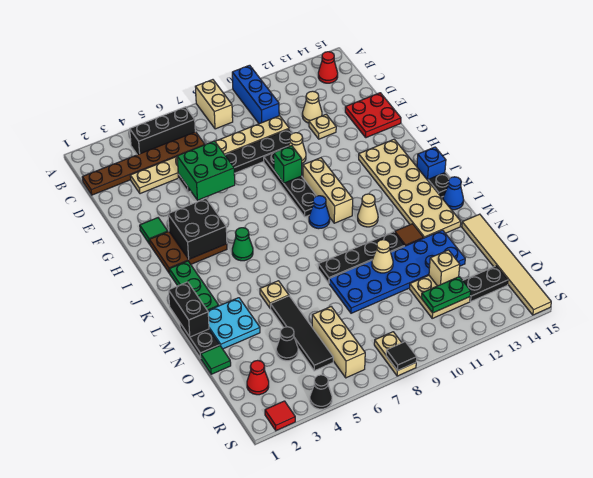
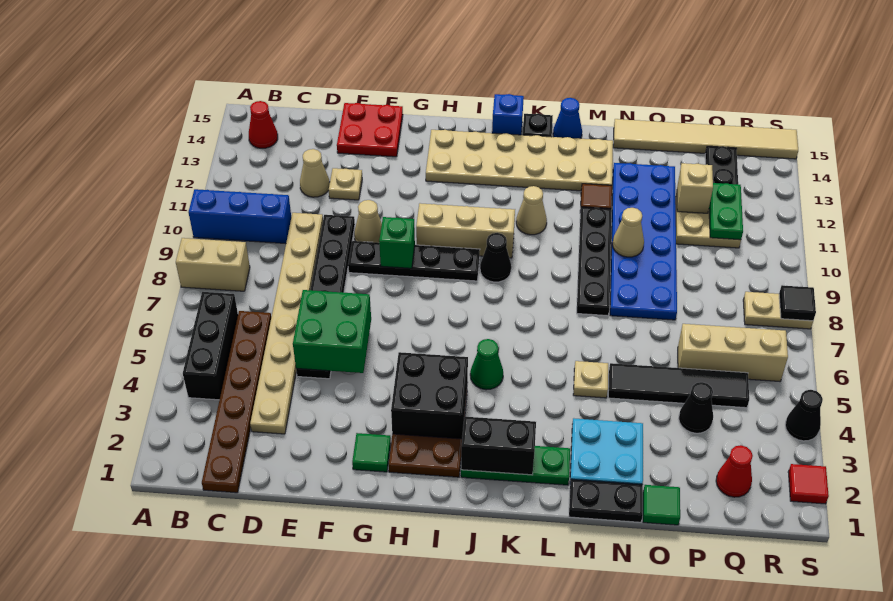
blue 1x1 cone [309,196,330,229] -> black 1x1 cone [480,233,511,282]
black 1x2 brick [168,282,209,337] -> black 1x2 brick moved to [461,417,536,475]

